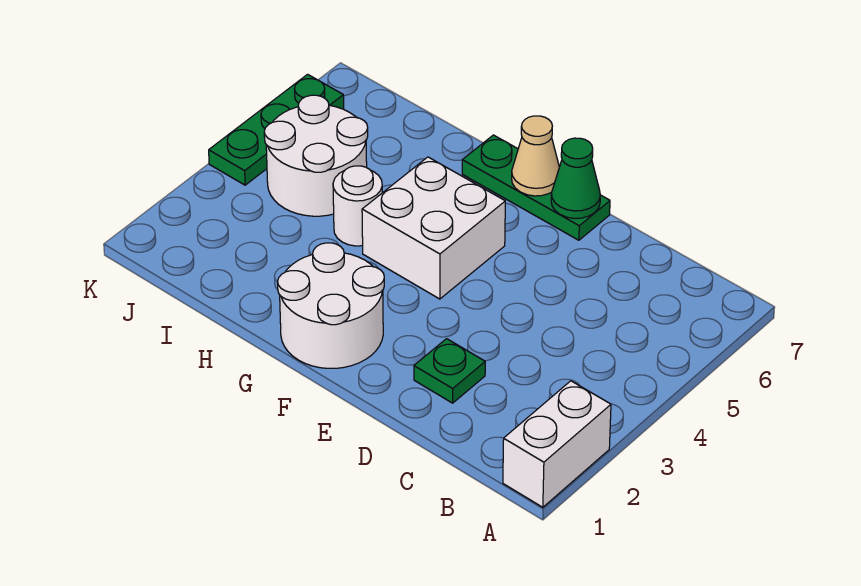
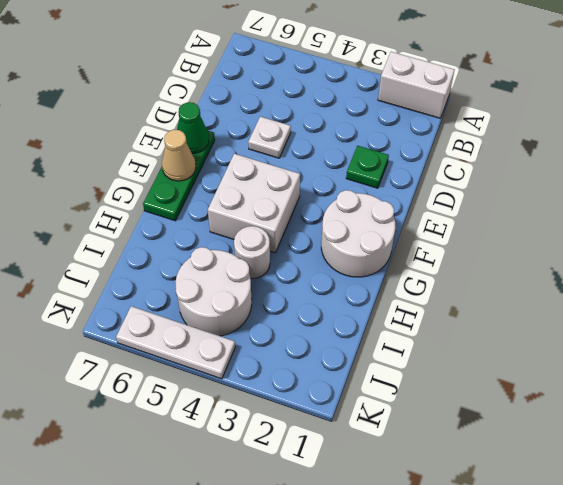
none -> white 1x1 plate [248,117,291,158]
green 1x3 plate [209,74,344,185] -> white 1x3 plate [116,306,235,379]

